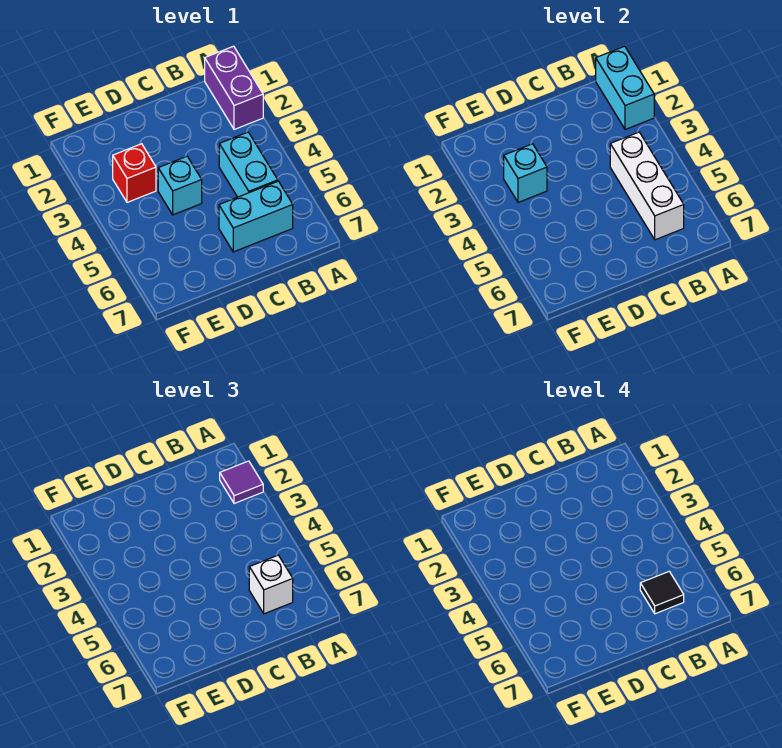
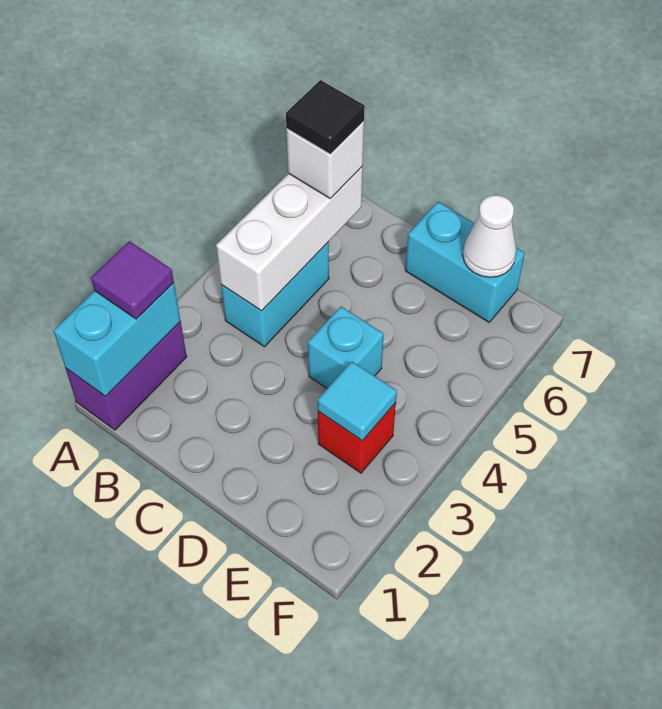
cyan 1x2 brick [219,181,293,252] -> cyan 1x2 brick moved to [405,202,525,322]
cyan 1x1 brick [504,144,547,202] -> cyan 1x1 tile [318,362,397,441]
none -> white 1x1 cone [463,195,516,277]

